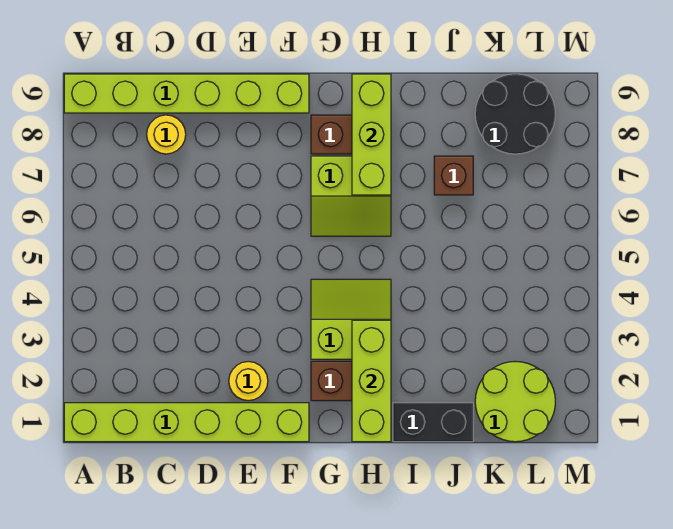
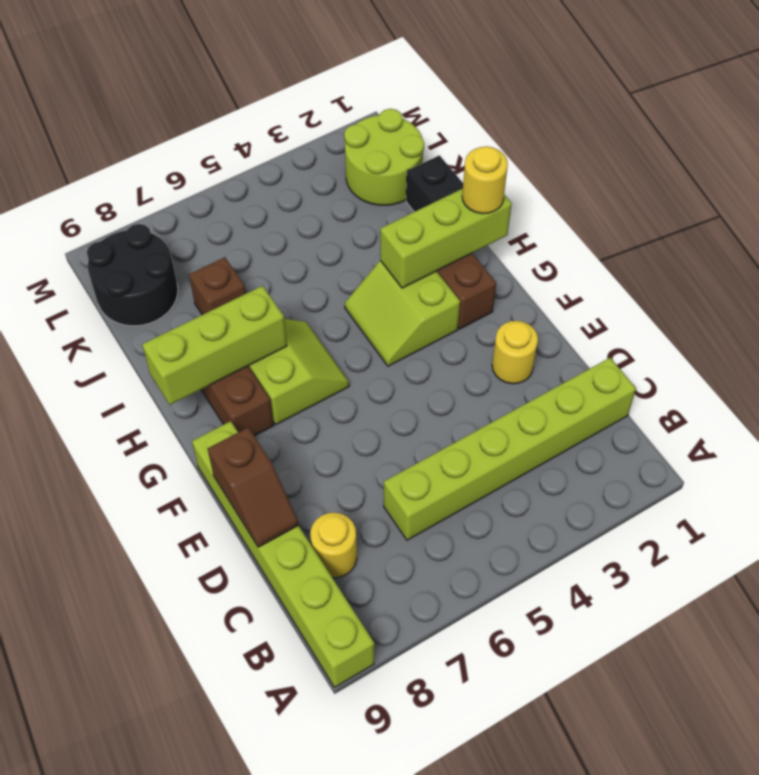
lime 1x6 brick [64,403,309,442] -> lime 1x6 brick turned to [384,358,636,540]
none -> brown 1x2 slope [208,428,298,547]
none -> yellow 1x1 round brick [462,146,508,214]

